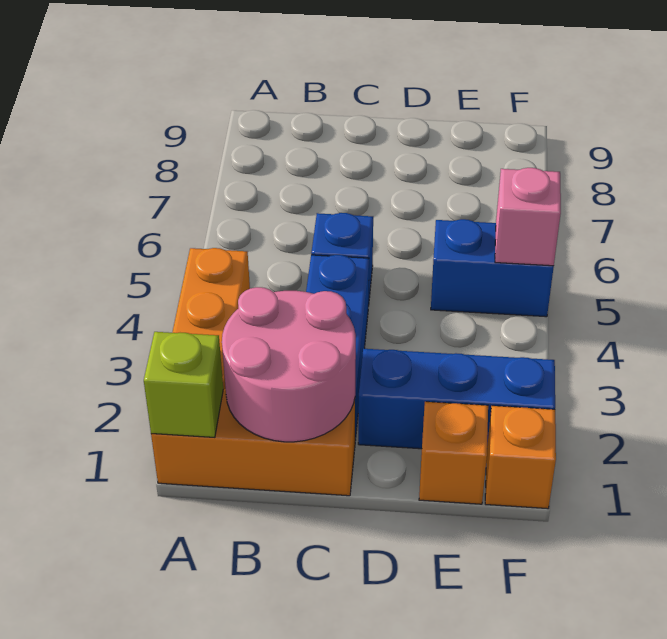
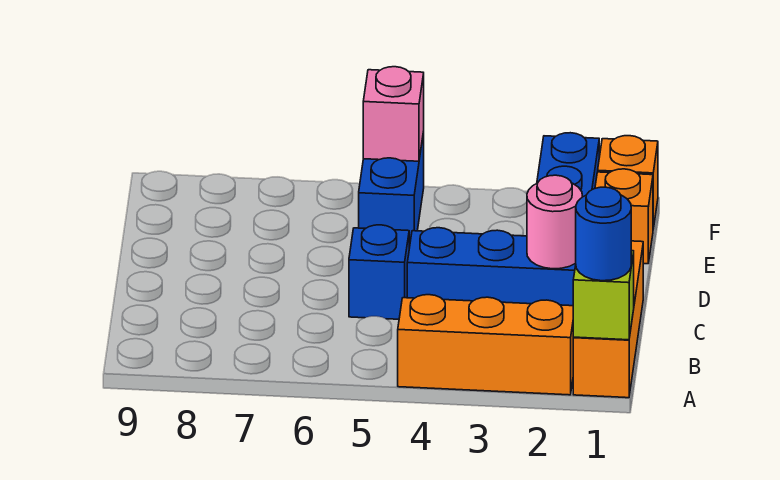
none -> blue 1x1 round brick [576,187,631,281]
pink 2x2 round brick [222,287,356,442] -> pink 1x1 round brick [527,175,583,269]

